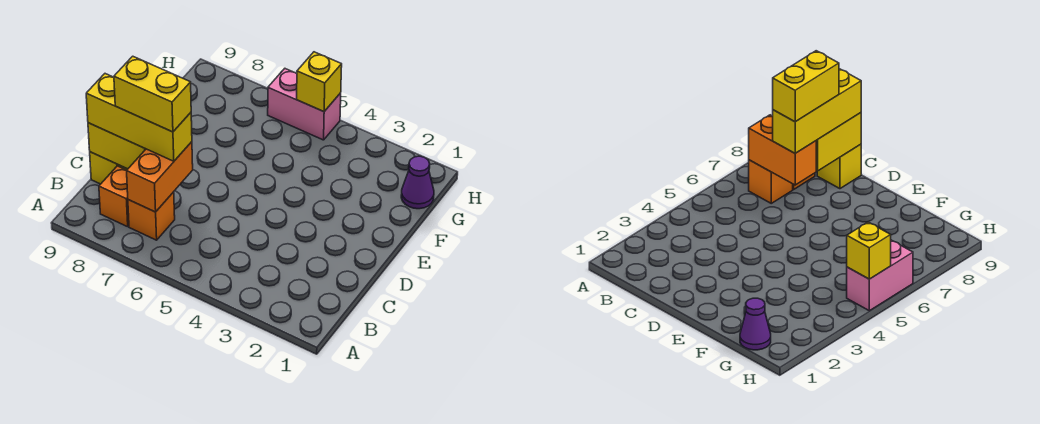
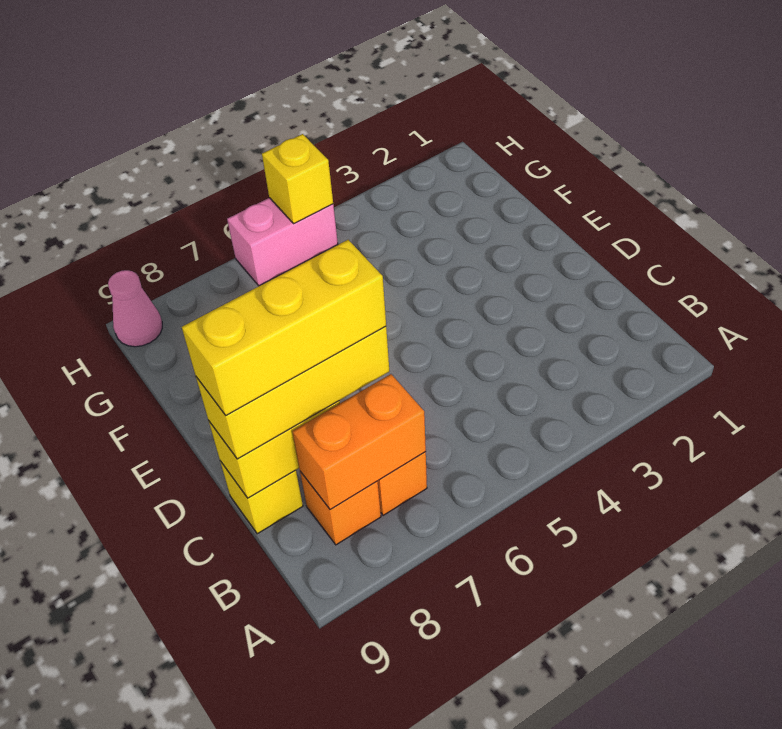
orange 1x2 brick [127,142,193,212] -> orange 1x2 brick turned to [292,374,426,509]
yellow 1x2 brick [114,56,191,132] -> yellow 1x3 brick [182,240,386,415]
purple 1x1 cone [401,156,434,209] -> none
none -> pink 1x1 cone [108,270,162,347]

